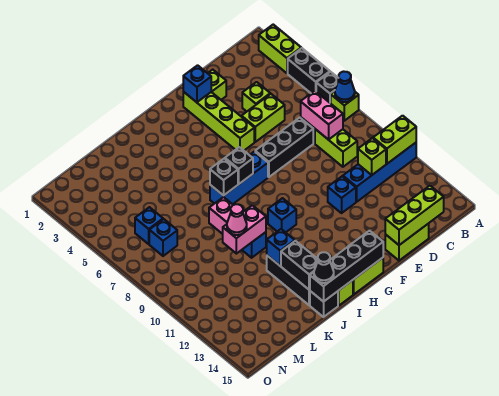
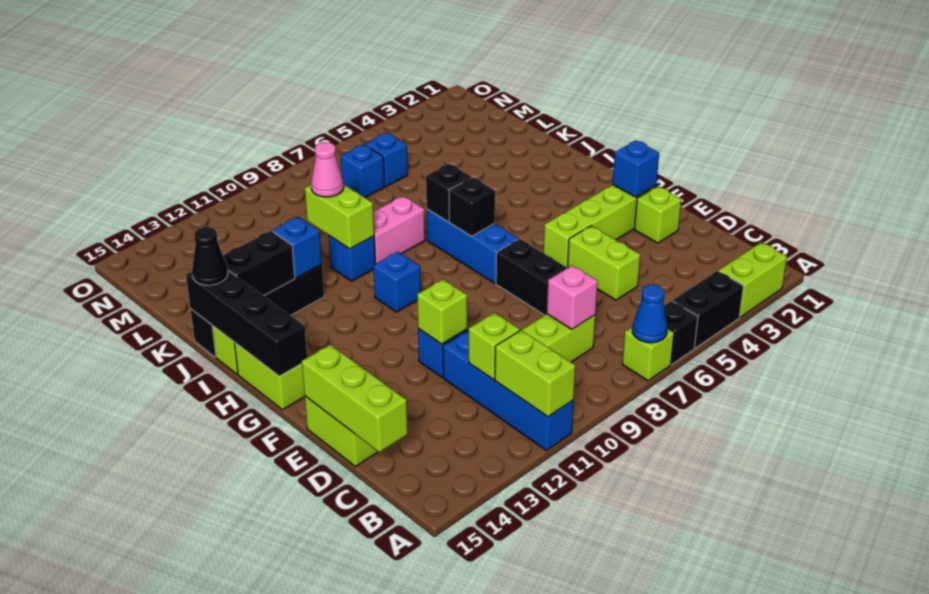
pink 1x2 brick [301,91,343,140] -> pink 1x1 brick [547,265,598,329]
lime 1x1 brick [242,82,270,111] -> lime 1x1 brick moved to [417,279,467,344]
pink 1x2 brick [223,205,266,254] -> lime 1x2 brick [305,185,374,249]

